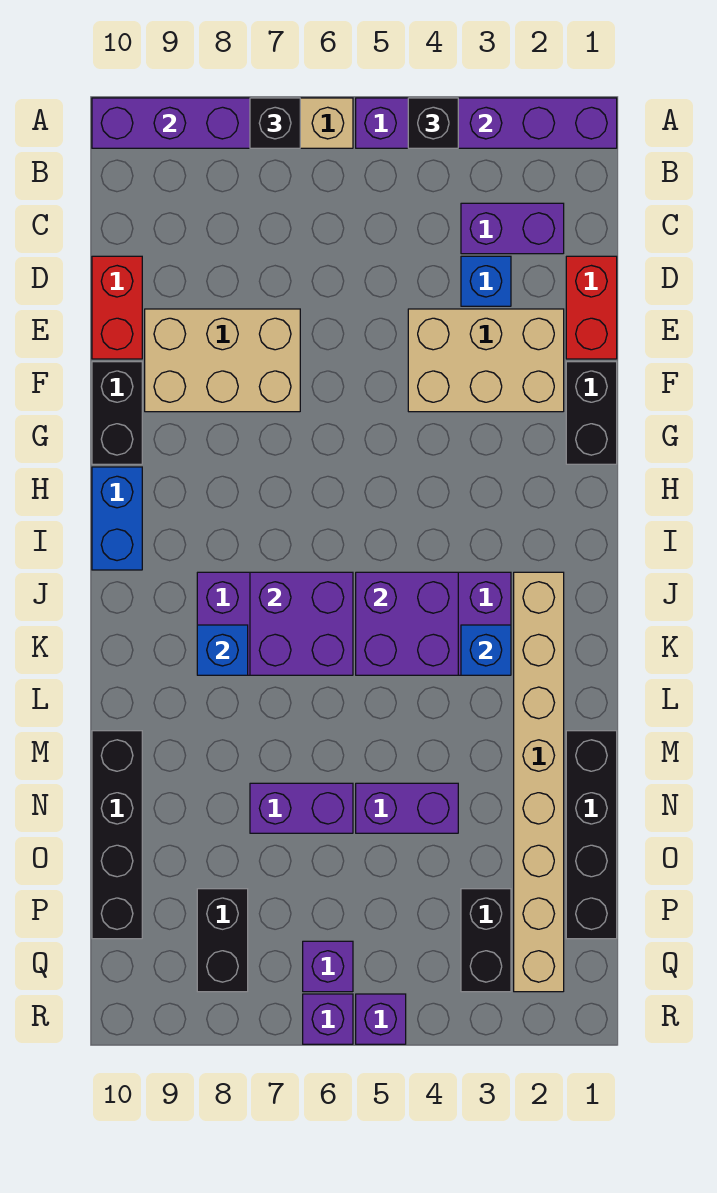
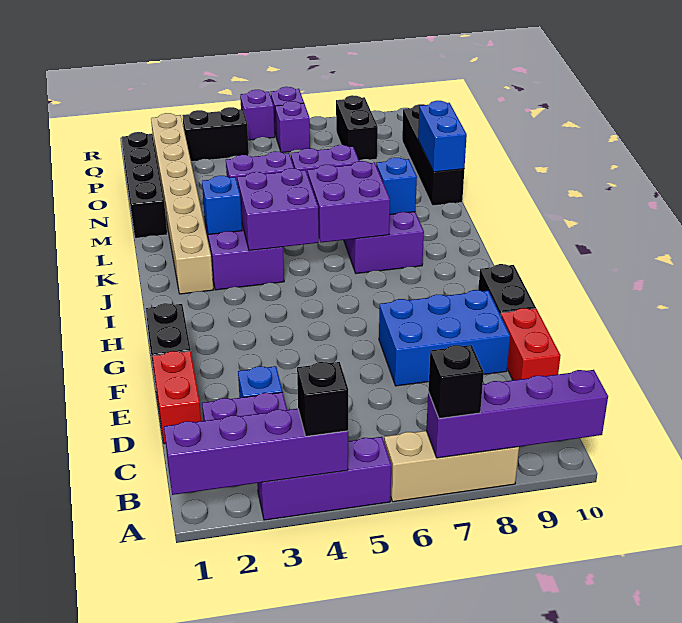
tan 2x3 brick [408,309,564,412] -> none
tan 2x3 brick [145,309,300,412] -> blue 2x3 brick [379,290,510,386]
blue 1x2 brick [92,467,142,570] -> blue 1x2 brick moved to [418,101,467,172]
black 1x2 brick [461,889,511,992] -> black 1x2 brick turned to [182,107,249,162]

